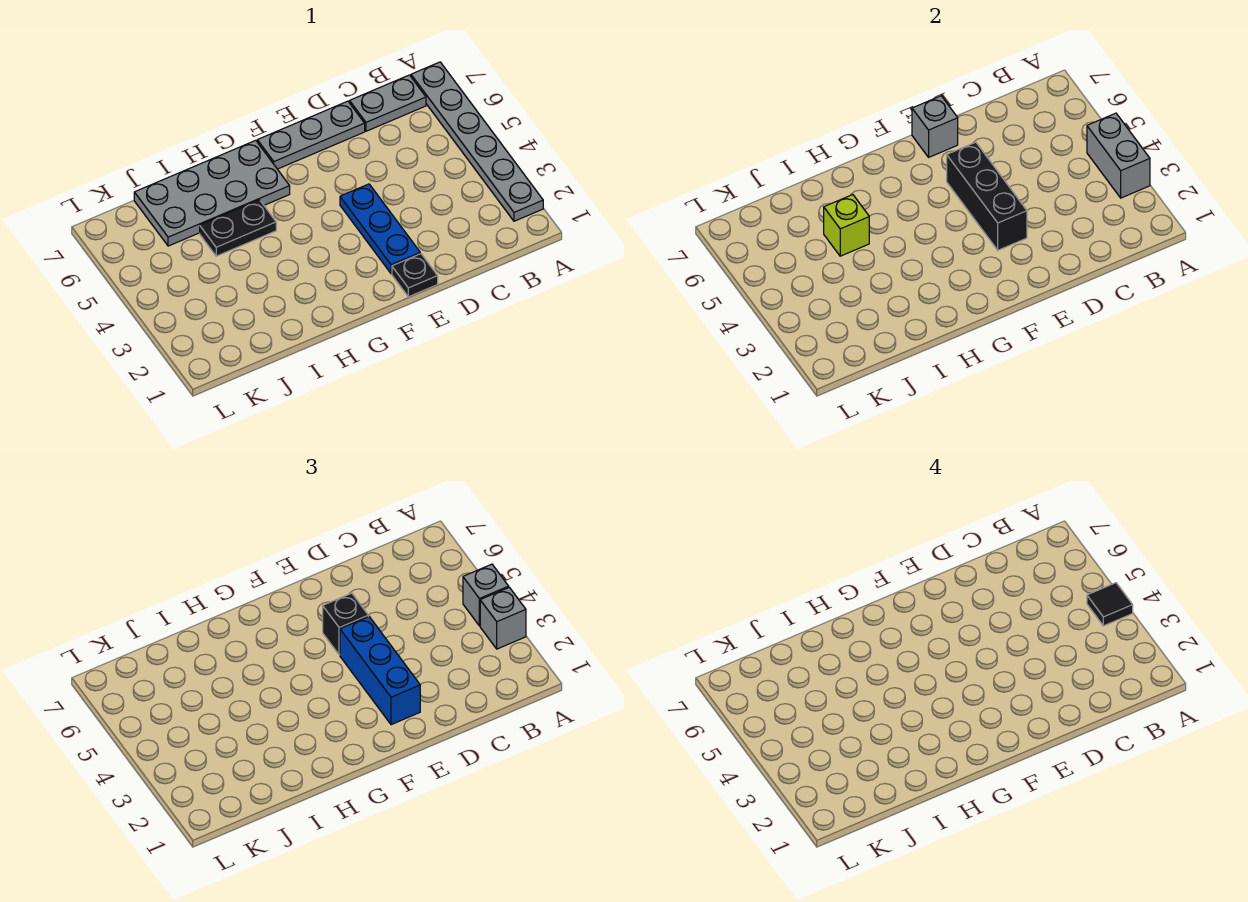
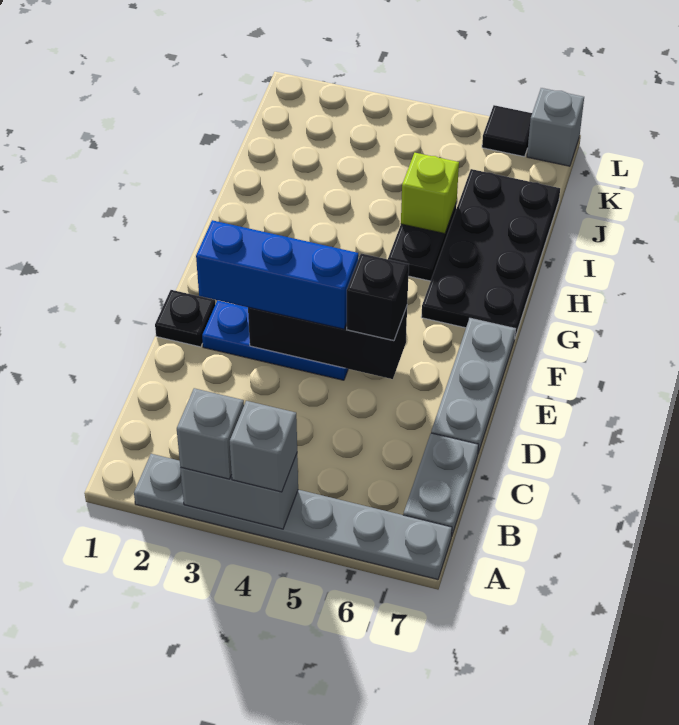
black 1x1 tile [1087,583,1133,626] -> black 1x1 tile moved to [482,105,532,157]
grey 1x1 brick [912,96,958,157] -> grey 1x1 brick moved to [527,88,584,166]
grey 2x4 plate [134,140,290,246] -> black 2x4 plate [421,169,560,337]

